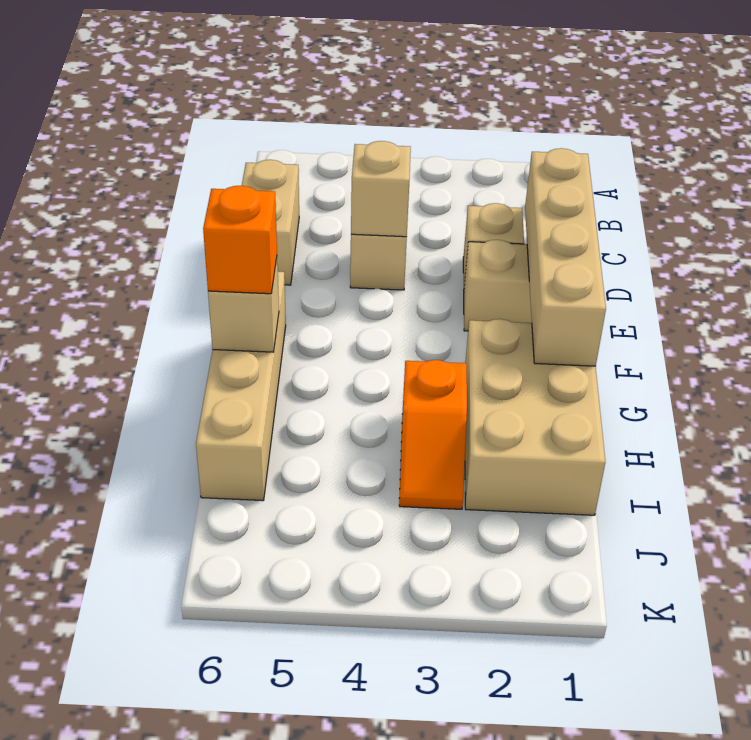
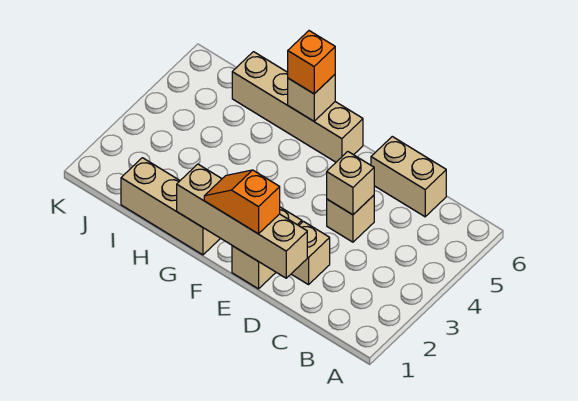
tan 2x3 brick [465,319,605,515] -> tan 1x3 brick [121,158,220,255]
orange 1x2 slope [399,360,467,509] -> orange 1x2 slope moved to [204,170,280,234]

